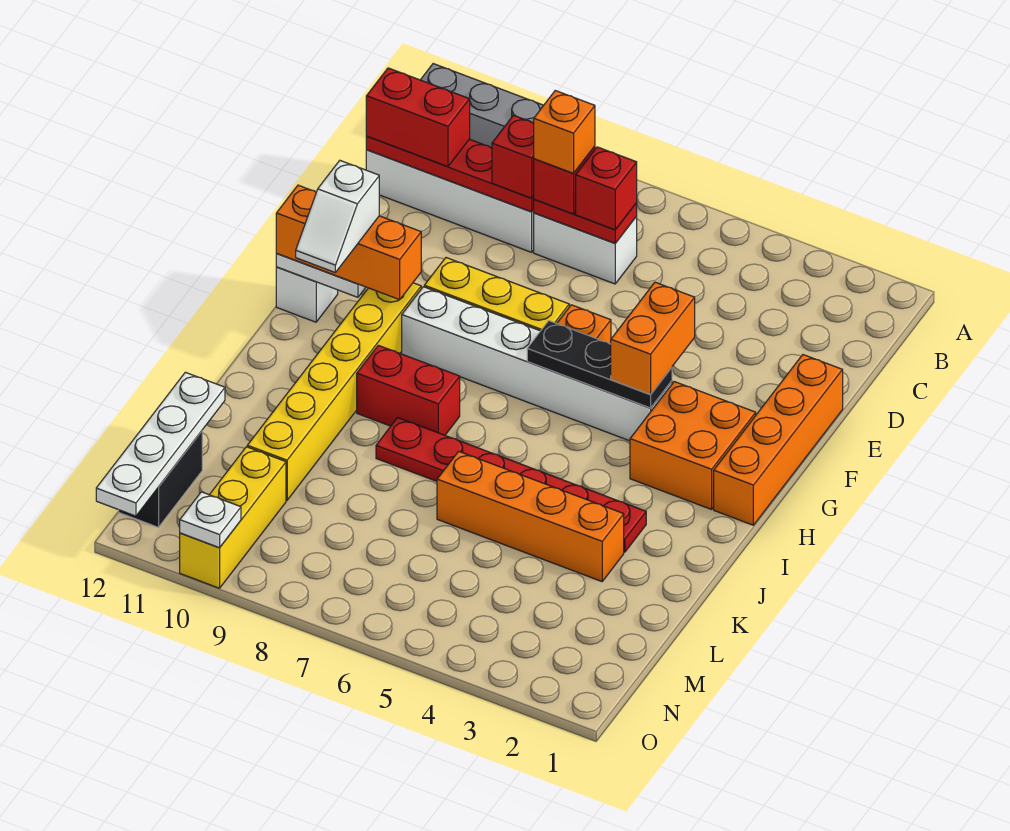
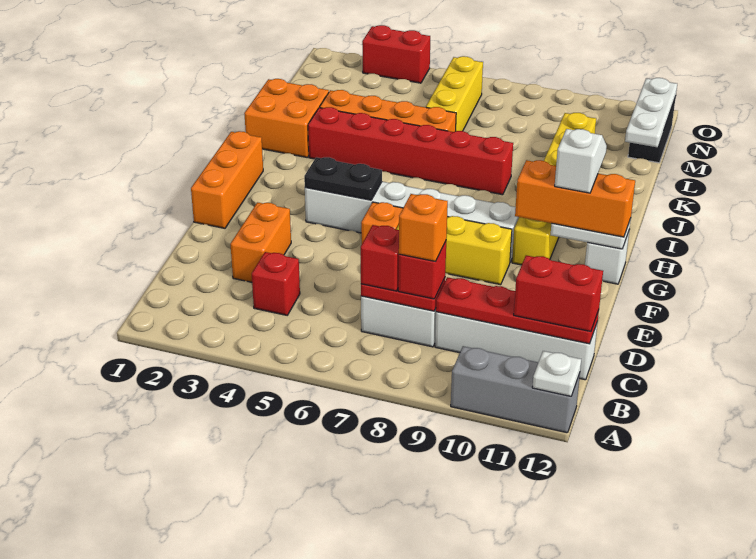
red 1x1 brick [492,115,534,198] -> red 1x1 brick moved to [252,252,300,315]
orange 1x4 brick [714,355,843,525] -> orange 1x3 brick [191,131,263,228]
orange 1x2 brick [611,282,695,395] -> orange 1x2 brick moved to [230,202,291,282]
orange 2x2 brick [630,382,756,509] -> orange 2x2 brick moved to [244,79,329,158]
black 1x3 plate [527,321,672,408] -> black 1x2 plate [304,157,382,200]
red 1x2 brick [357,345,460,435] -> red 1x2 brick moved to [362,25,430,83]
red 1x6 plate [376,418,646,552] -> red 1x6 brick [308,107,513,195]
white 1x4 plate [96,372,225,516] -> white 1x3 plate [625,78,677,147]
yellow 1x3 brick [180,447,286,588] -> yellow 1x3 brick moved to [426,56,483,131]
white 1x1 plate [180,492,241,548] -> white 1x1 plate moved to [532,351,581,396]

